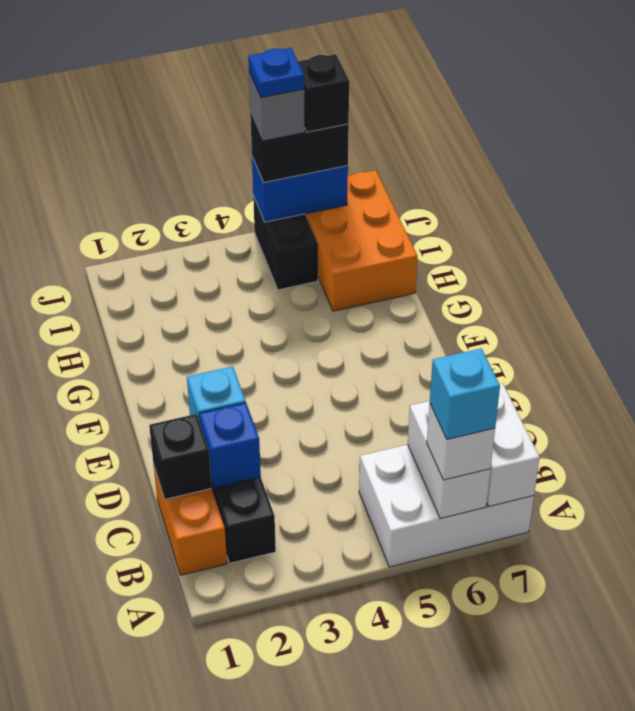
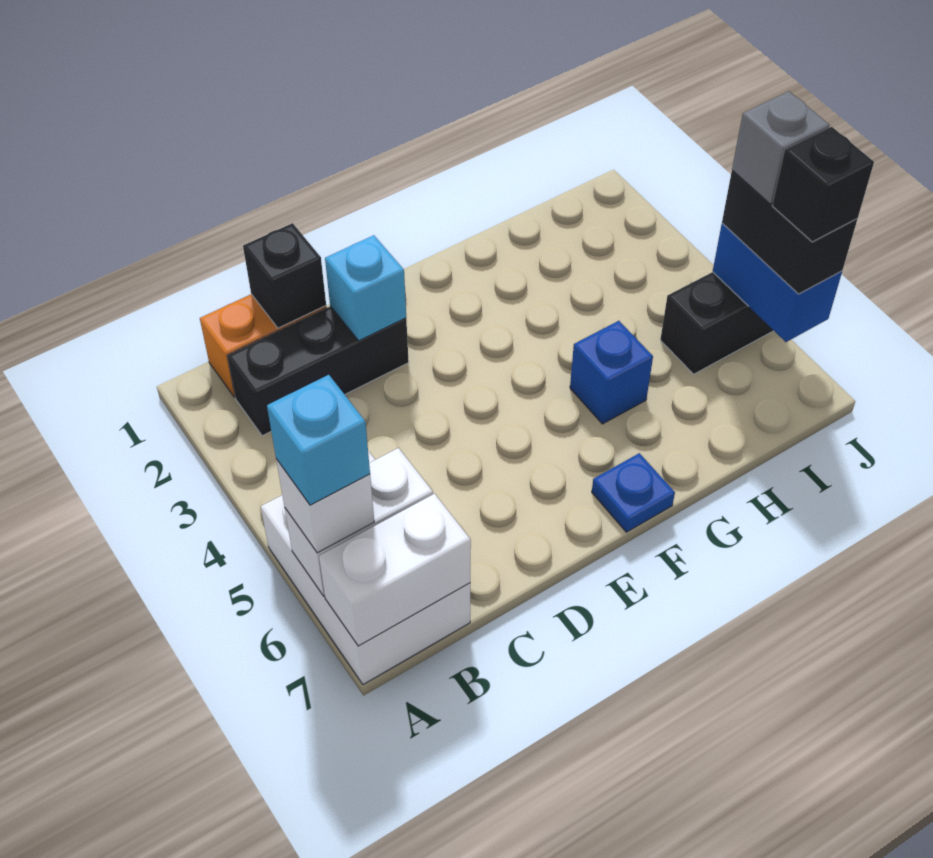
blue 1x1 brick [199,403,261,488] -> blue 1x1 brick moved to [570,321,653,424]
orange 2x3 brick [305,170,418,311] -> none
blue 1x1 plate [248,48,304,97] -> blue 1x1 plate moved to [592,453,675,532]

